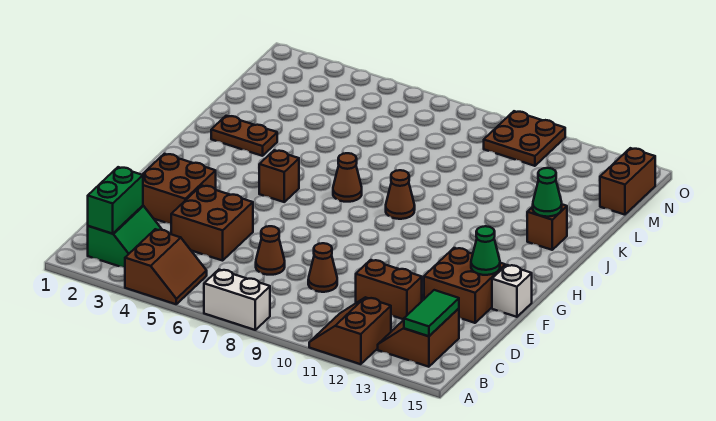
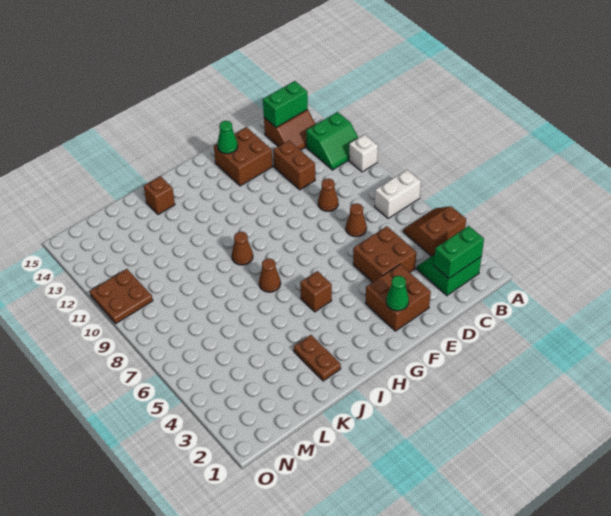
white 1x2 brick [204,270,270,330] -> white 1x2 brick turned to [375,170,421,219]
brown 2x2 slope [309,297,391,364] -> green 2x2 slope [306,112,358,170]
green 1x2 tile [404,290,459,336] -> green 1x2 brick [263,81,308,127]
white 1x1 brick [492,265,532,317] -> white 1x1 brick moved to [349,134,378,172]
green 1x1 cone [533,168,562,217] -> green 1x1 cone moved to [386,276,409,311]
brown 1x2 brick [600,148,655,215] -> none

